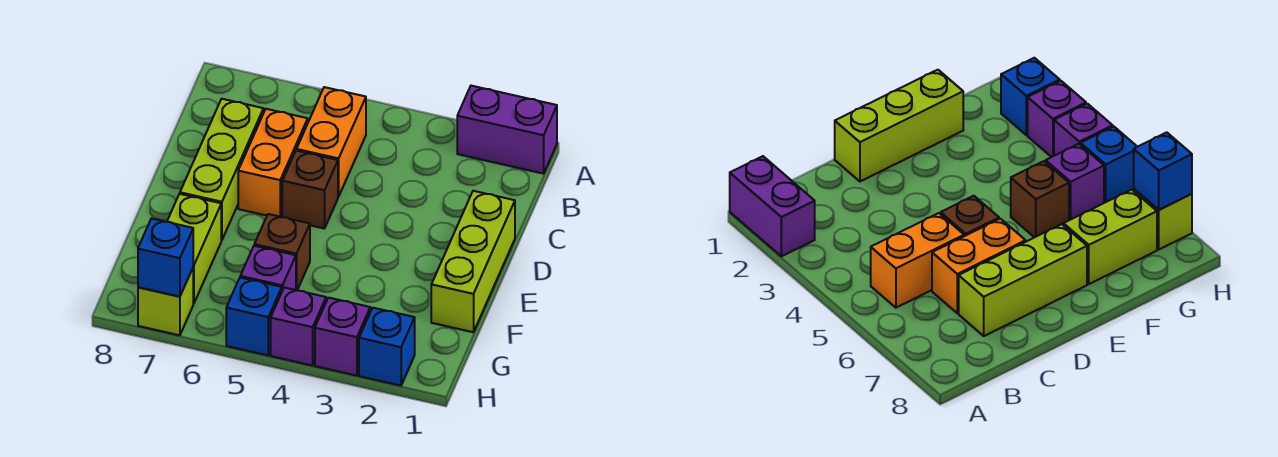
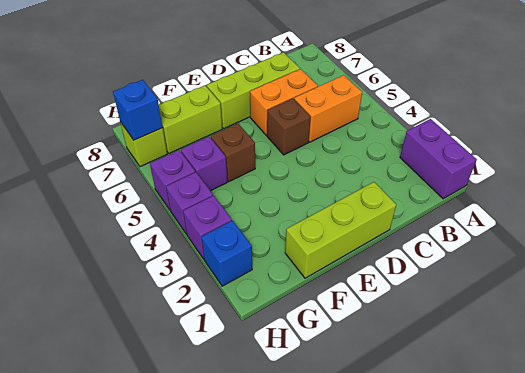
blue 1x1 brick [226,278,282,355] -> purple 1x1 brick [150,150,195,210]

